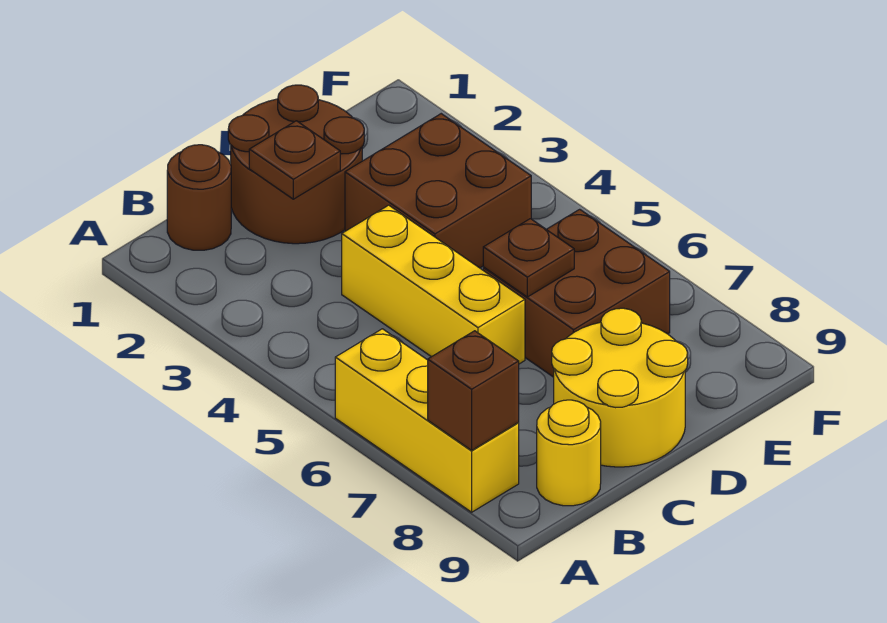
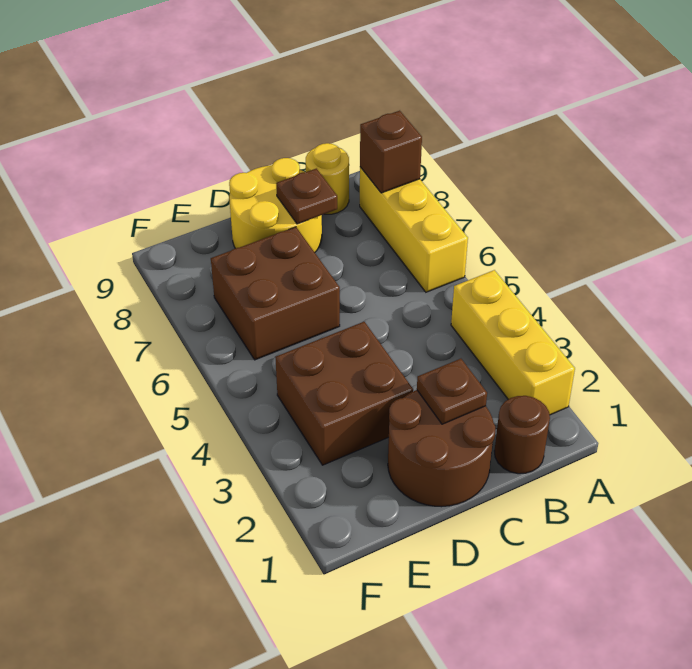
yellow 1x3 brick [342,205,525,364] -> yellow 1x3 brick moved to [451,270,575,415]
brown 1x1 plate [483,219,574,297] -> brown 1x1 plate moved to [276,169,337,224]

